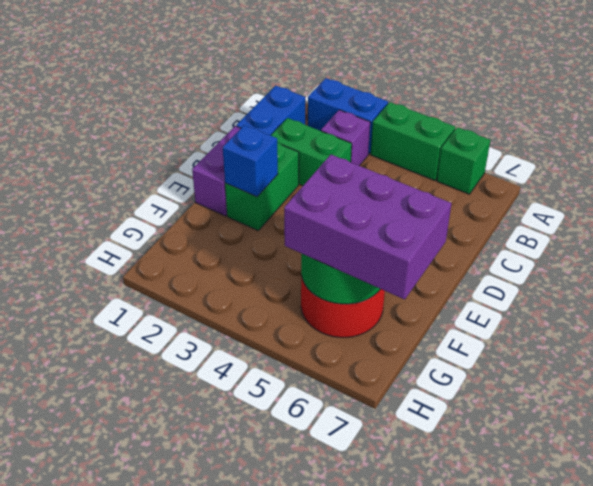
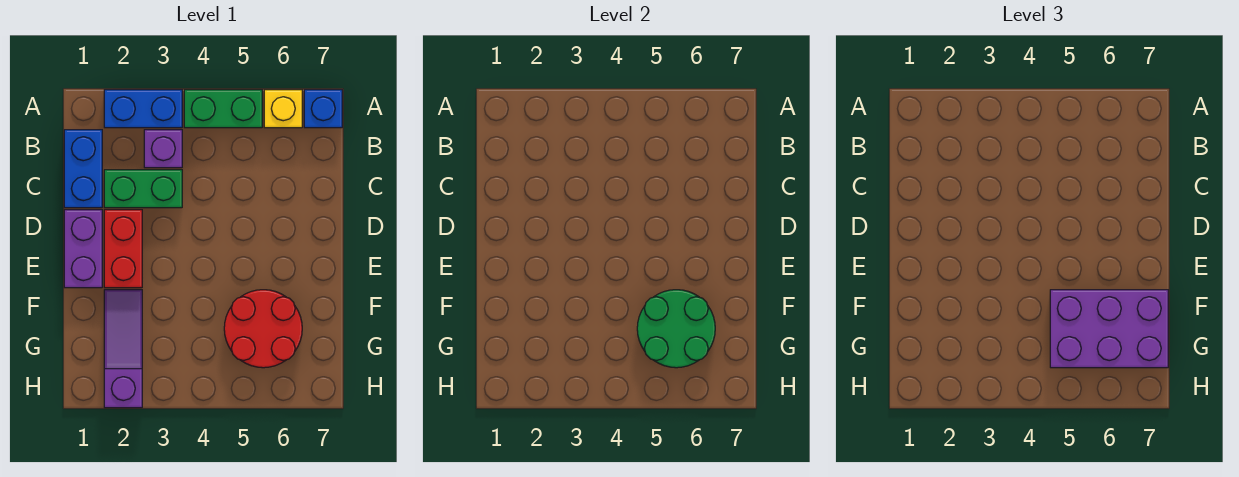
green 1x1 brick [437,127,490,194] -> yellow 1x1 brick [264,90,302,128]
green 1x2 brick [225,143,299,230] -> red 1x2 brick [104,210,142,288]
blue 1x1 brick [223,125,278,197] -> blue 1x1 brick moved to [304,90,342,128]
none -> purple 1x3 slope [104,290,142,408]

